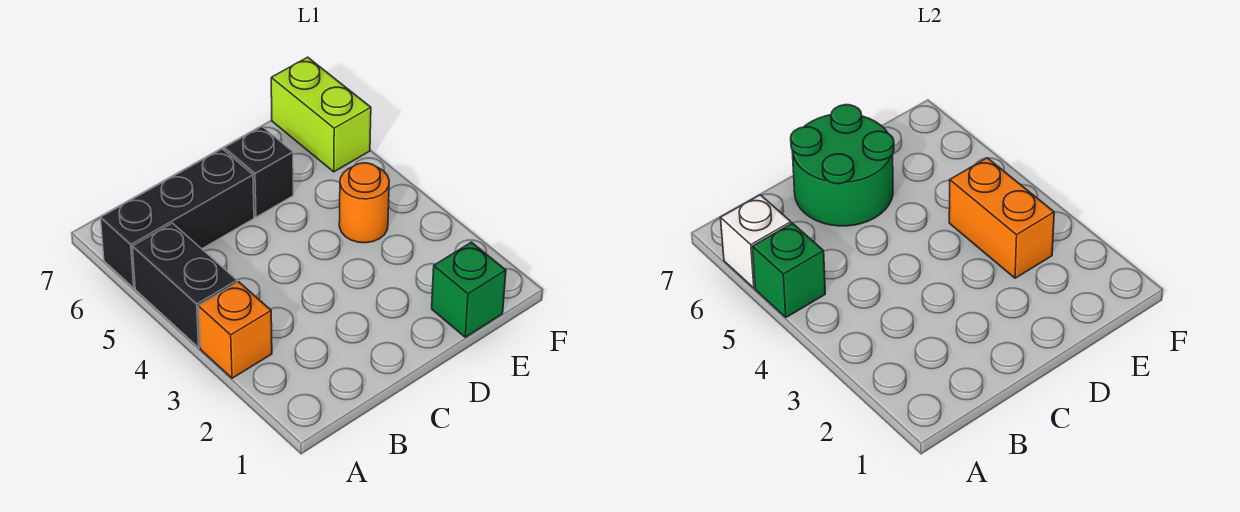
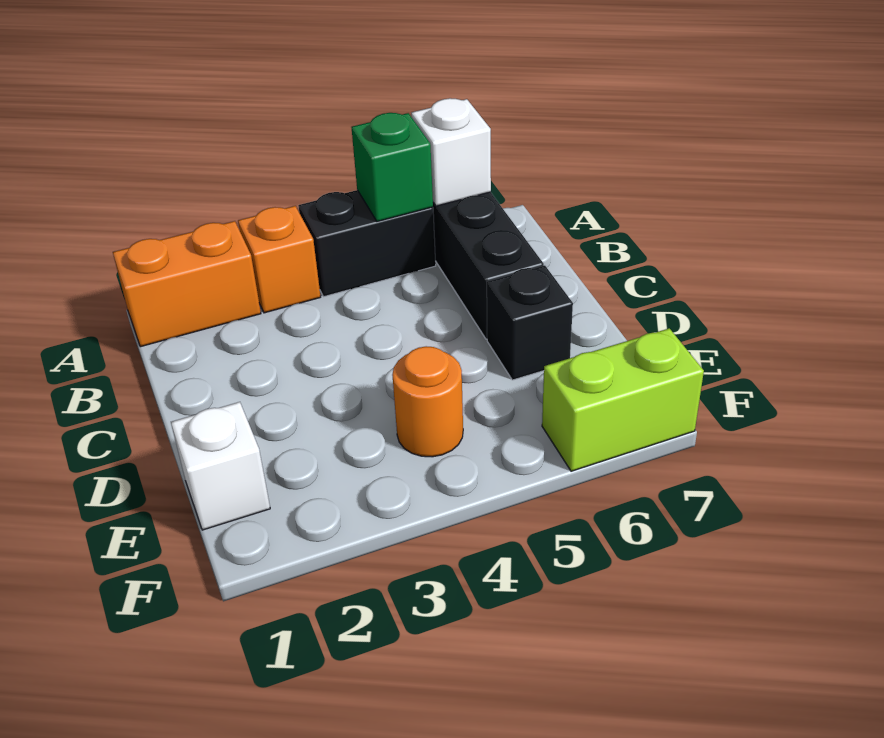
green 2x2 round brick [791,105,894,226] -> none
green 1x1 brick [432,242,506,337] -> white 1x1 brick [171,402,270,530]
orange 1x2 brick [949,158,1054,278] -> orange 1x2 brick moved to [113,221,261,347]

